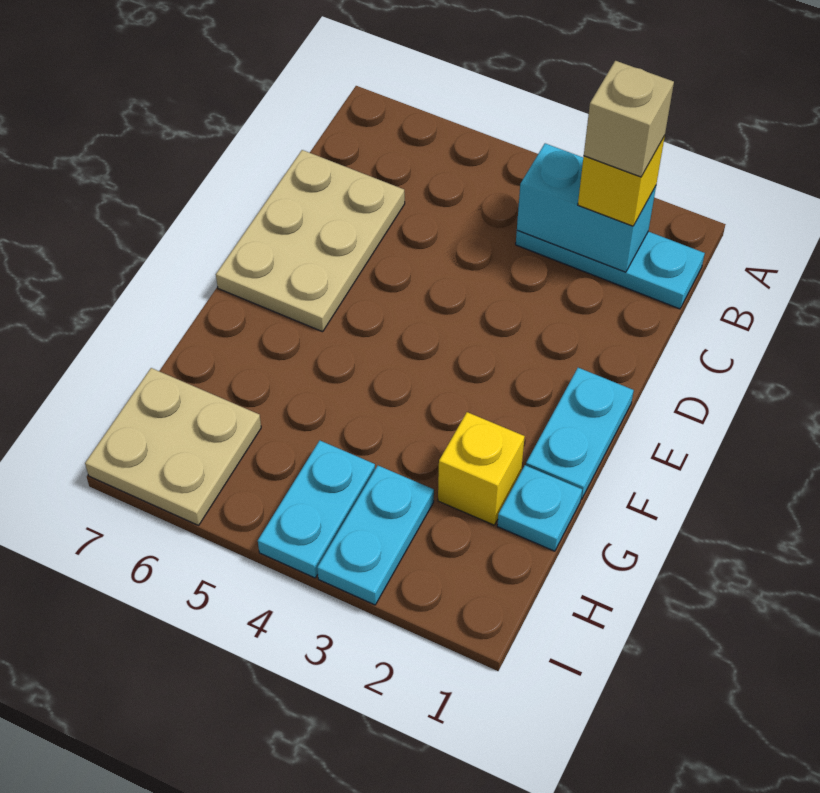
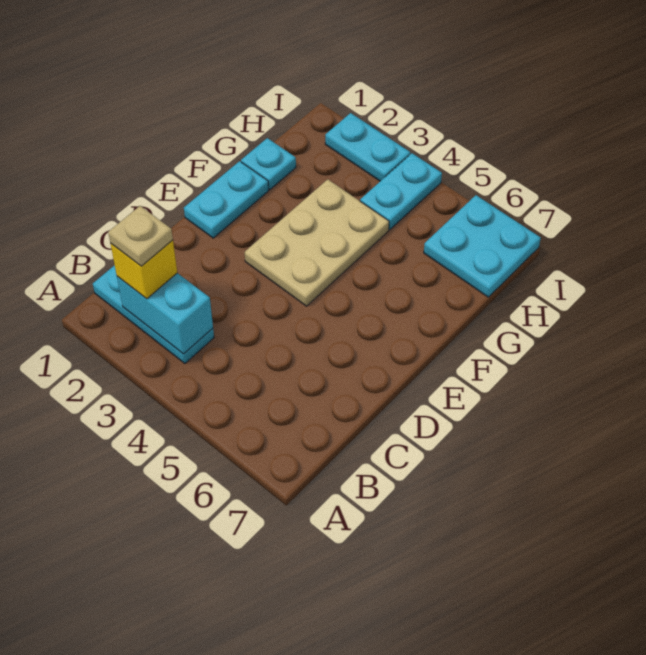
tan 1x1 brick [584,61,674,177] -> tan 1x1 plate [108,206,173,266]
tan 2x3 plate [216,150,405,332] -> tan 2x3 plate moved to [245,179,389,306]
yellow 1x1 brick [438,412,525,525] -> none
cyan 1x2 plate [317,466,434,605] -> cyan 1x2 plate turned to [325,113,410,181]
tan 2x2 plate [85,368,261,525] -> cyan 2x2 plate [424,195,541,297]

